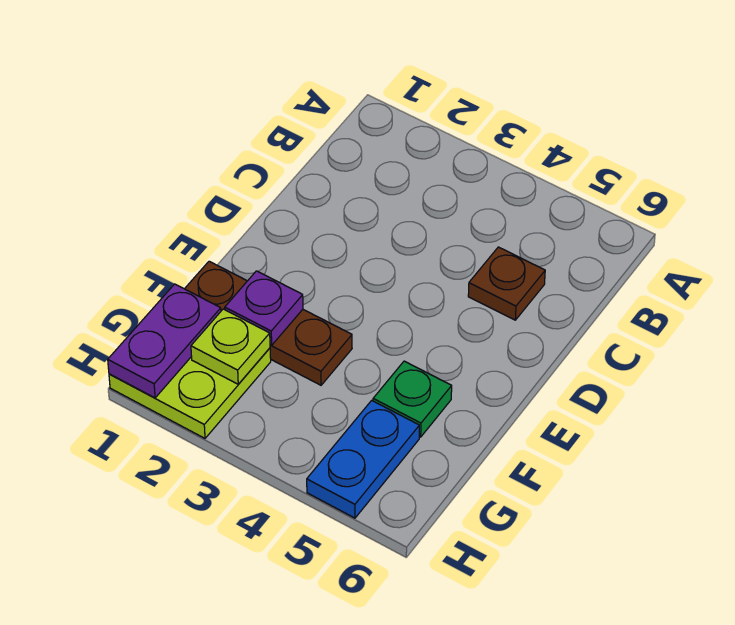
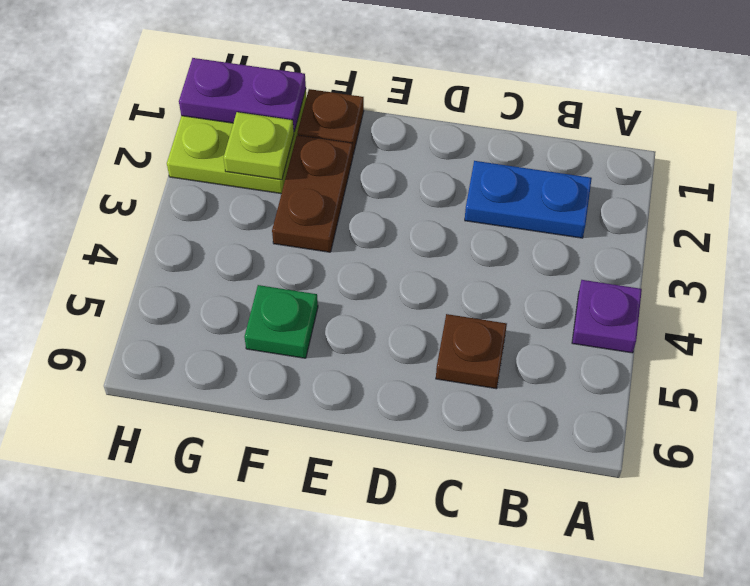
purple 1x1 plate [225,271,303,345] -> purple 1x1 plate moved to [572,280,642,353]
blue 1x2 plate [307,400,419,518] -> blue 1x2 plate moved to [465,161,592,238]

